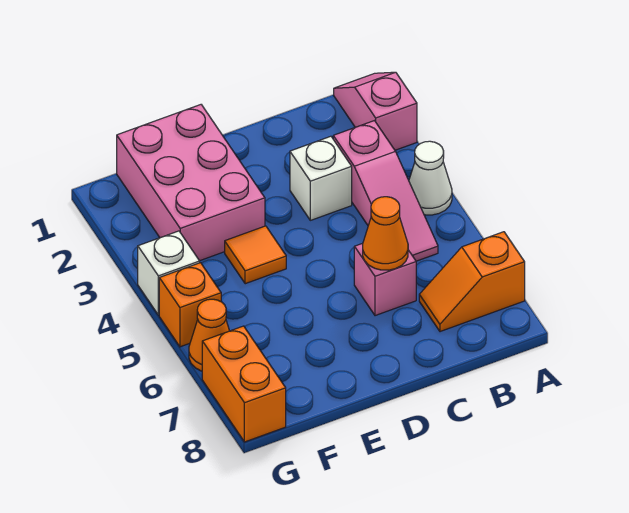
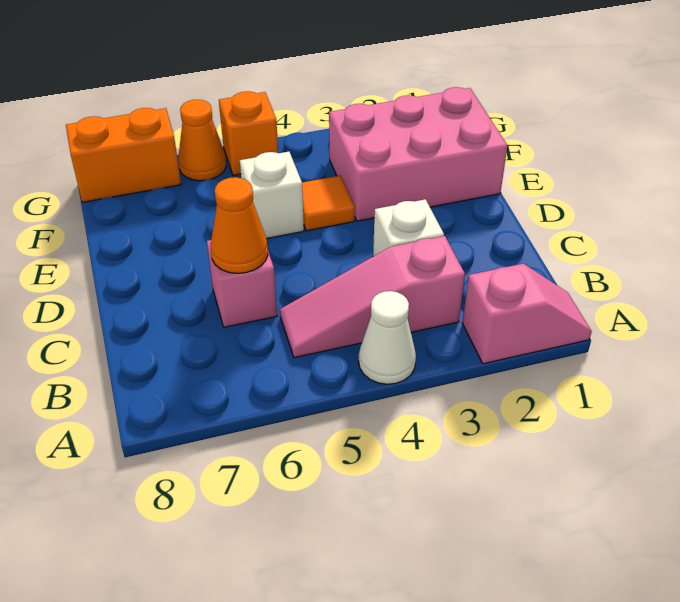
orange 1x2 slope [419,232,525,332] -> none
white 1x1 brick [138,231,200,315] -> white 1x1 brick moved to [240,152,304,238]

